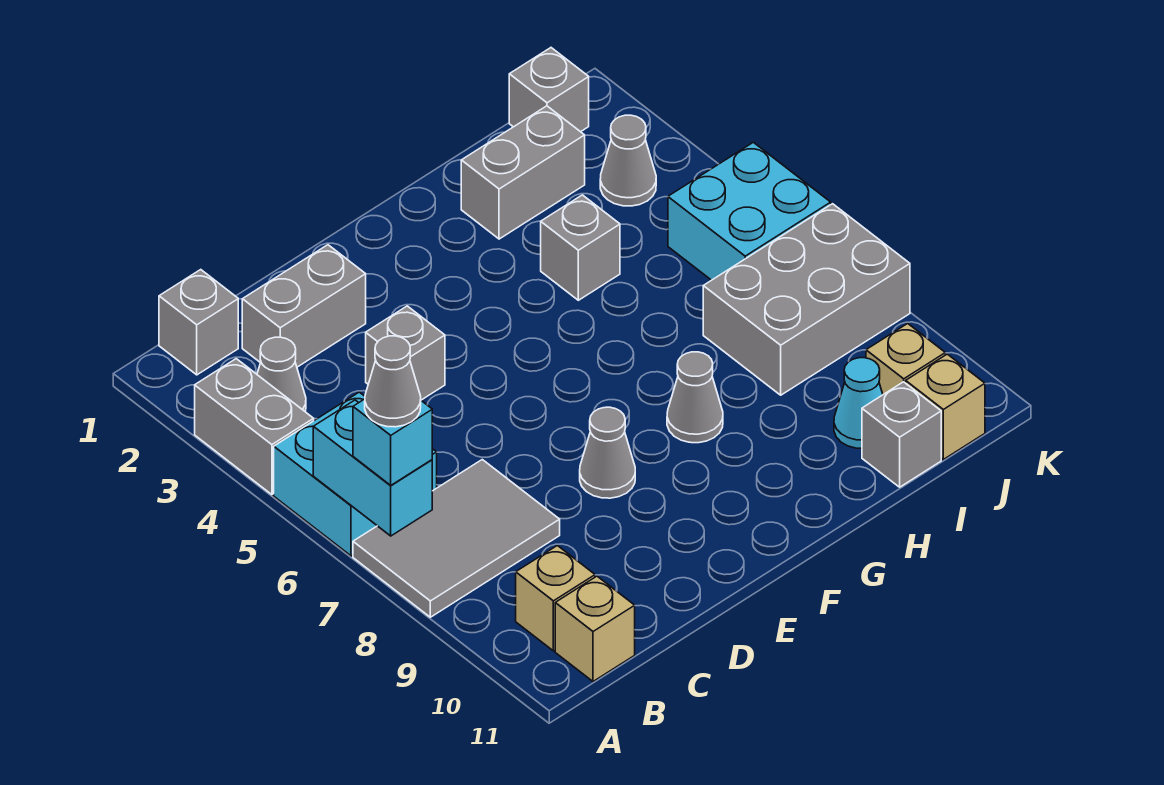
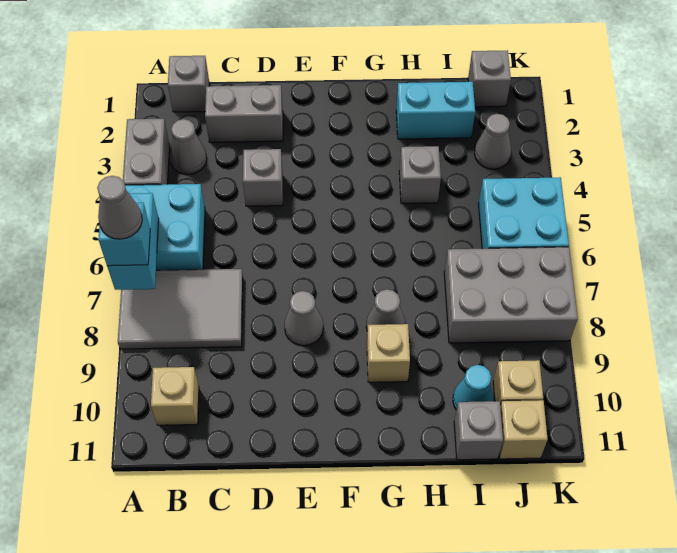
tan 1x1 brick [555,576,635,681] -> tan 1x1 brick moved to [367,324,410,382]
grey 1x2 brick [461,106,585,239] -> cyan 1x2 brick [396,82,475,139]

